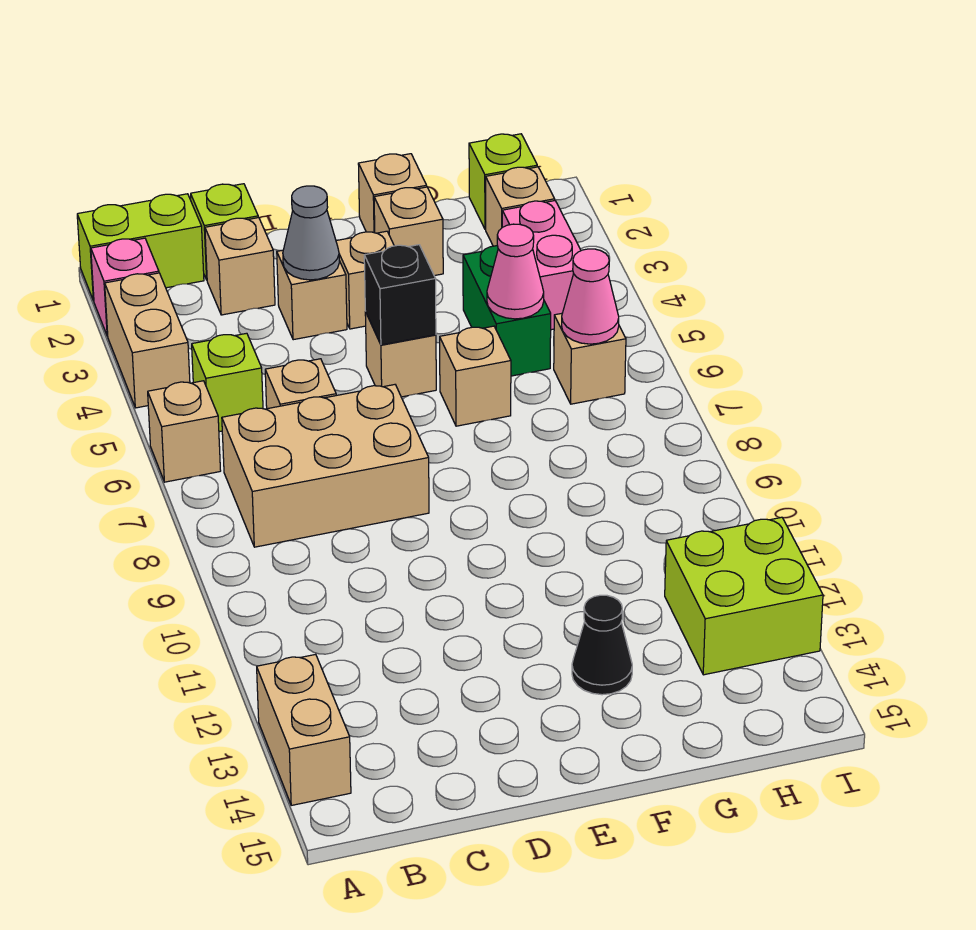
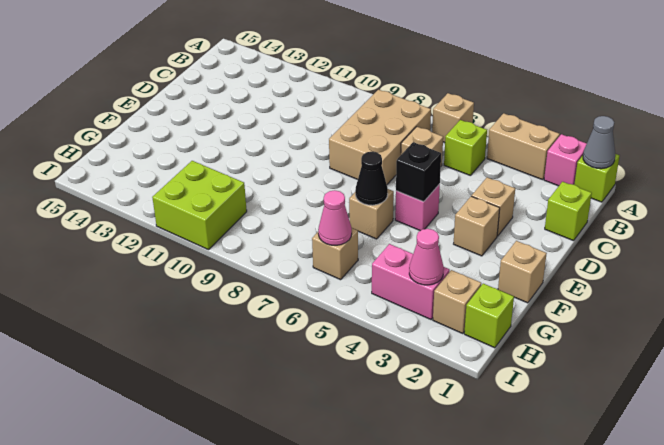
lime 1x2 brick [77,194,204,301] -> lime 1x1 brick [574,154,619,202]
tan 1x2 brick [257,654,351,805] -> none
tan 1x1 brick [205,218,275,315] -> none
grey 1x1 cone [283,186,339,280] -> grey 1x1 cone moved to [583,116,615,169]
tan 1x1 brick [365,312,436,397] -> pink 1x1 brick [395,184,440,231]
tan 1x1 brick [374,187,443,276] -> none
black 1x1 cone [572,595,632,695] -> black 1x1 cone moved to [355,152,388,205]
green 1x2 brick [463,246,551,376] -> none
pink 1x1 cone [487,224,544,319] -> pink 1x1 cone moved to [409,229,444,285]
lime 2x2 brick [665,517,823,675] -> lime 2x2 brick moved to [152,161,247,250]

